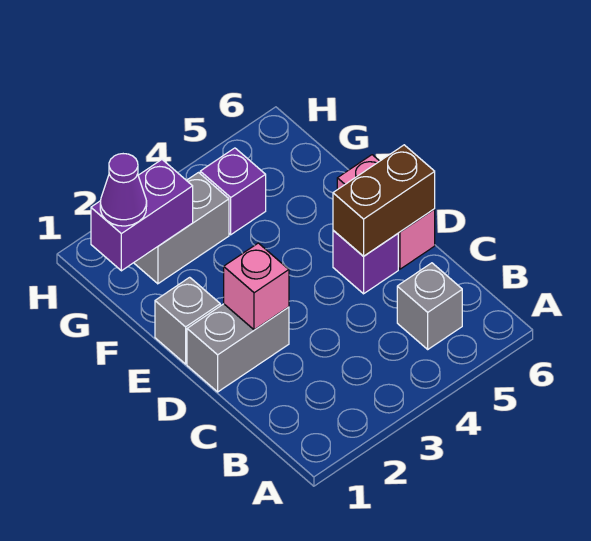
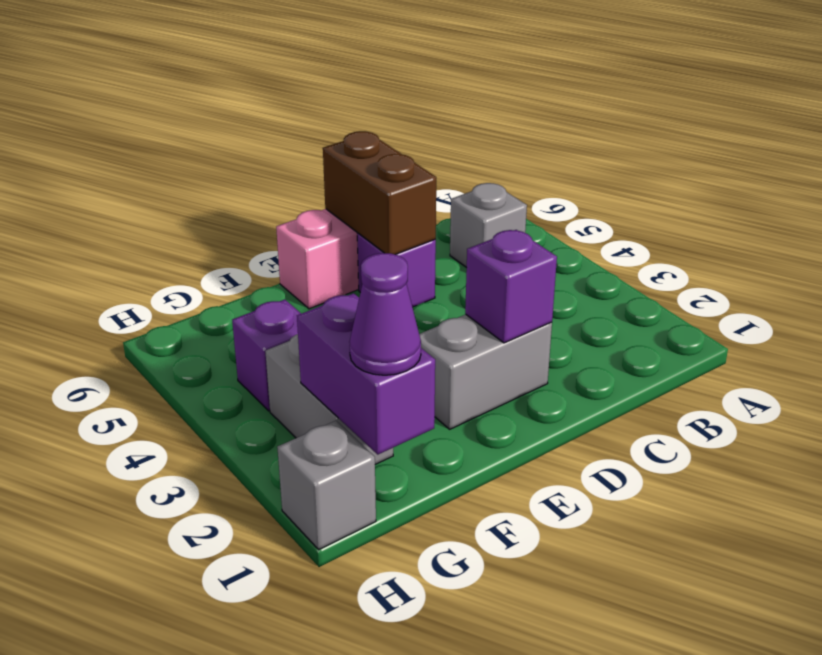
grey 1x2 brick [187,304,289,392] -> grey 1x2 brick turned to [419,314,552,429]
pink 1x1 brick [224,243,289,330] -> purple 1x1 brick [465,230,557,343]
grey 1x1 brick [155,277,220,364] -> grey 1x1 brick moved to [277,421,376,549]

